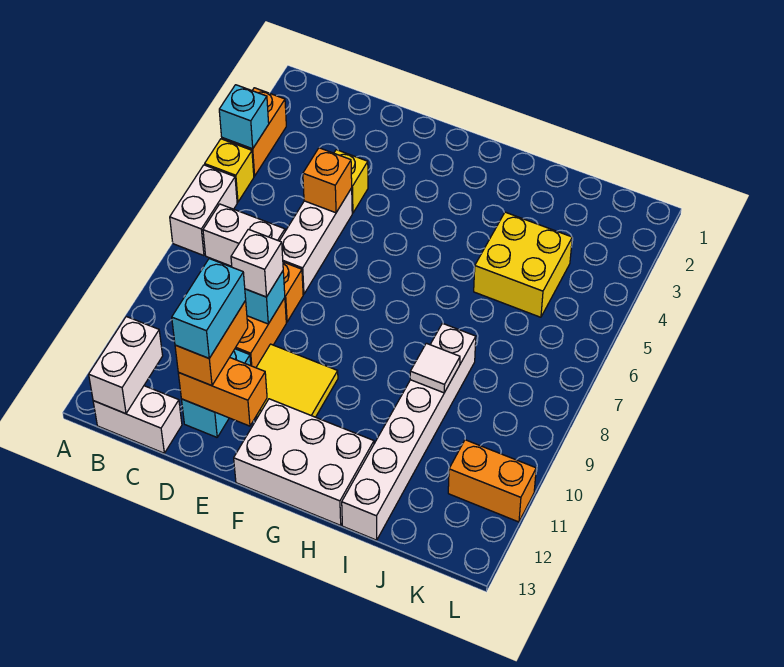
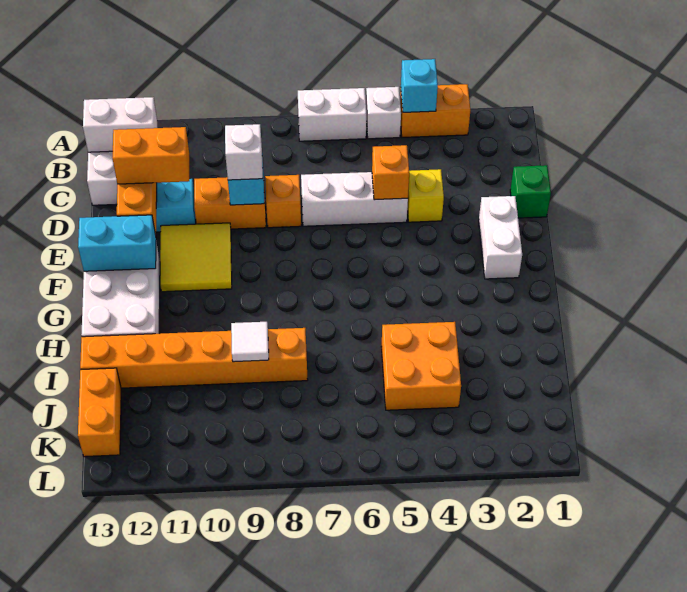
yellow 1x1 brick [205,139,254,202] -> white 1x1 brick [366,87,401,139]
white 1x2 brick [203,204,285,266] -> white 1x2 brick moved to [479,196,522,279]
none -> green 1x1 brick [510,165,551,218]
cyan 1x2 brick [172,259,246,358] -> cyan 1x2 brick moved to [78,215,156,271]
yellow 2x2 brick [474,212,572,317] -> orange 2x2 brick [381,322,461,410]
white 1x6 brick [342,323,476,540] -> orange 1x6 brick [80,328,308,388]
orange 1x2 brick [448,440,536,522] -> orange 1x2 brick moved to [78,368,121,457]

